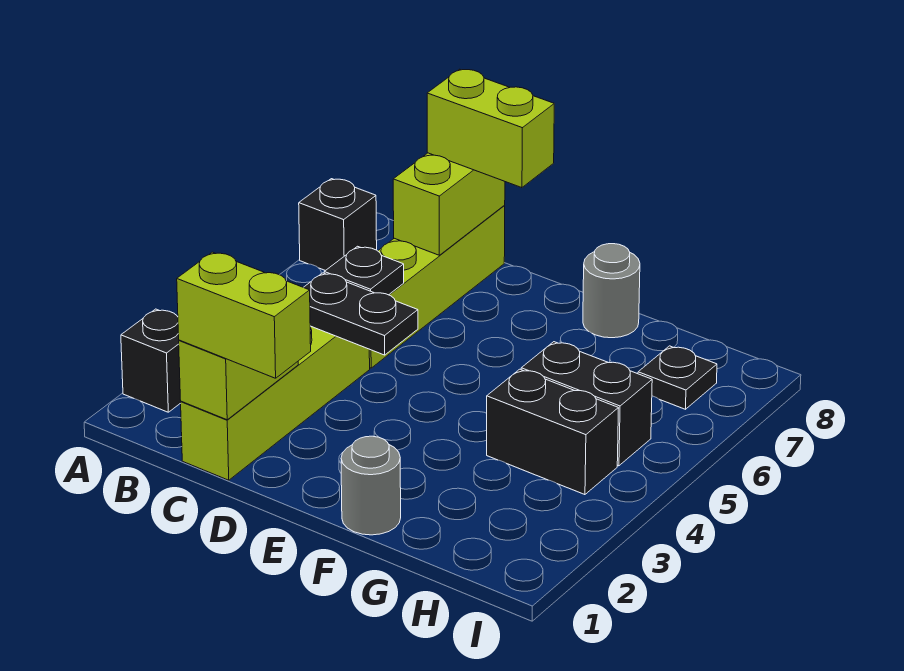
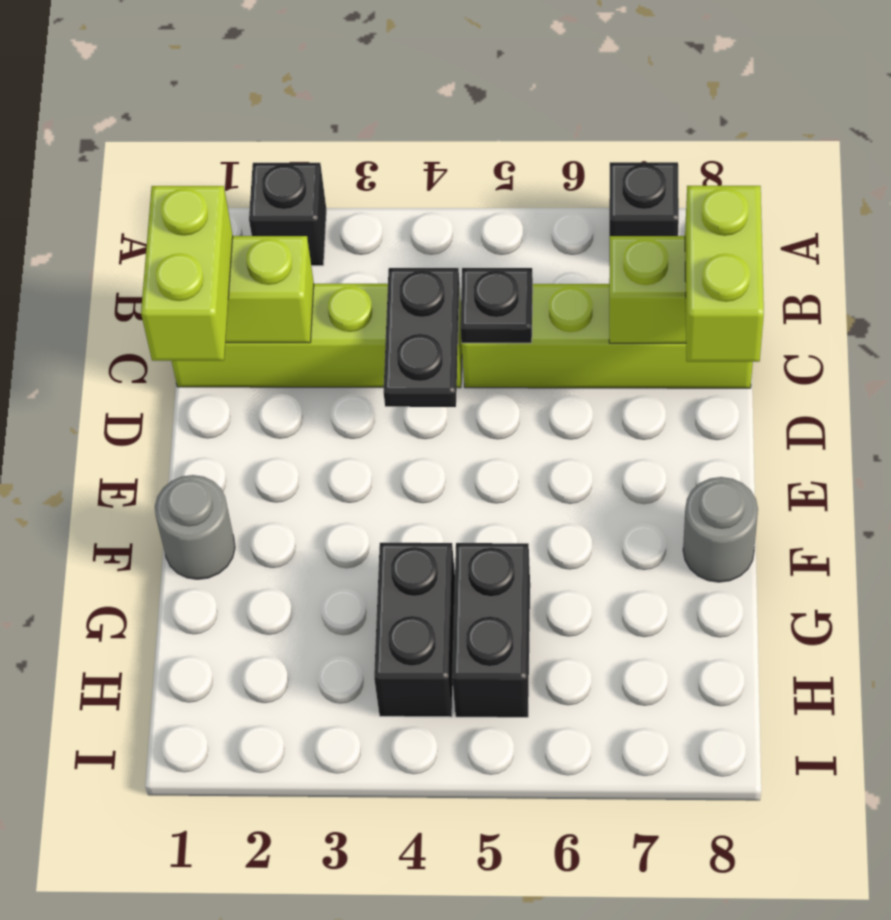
black 1x1 plate [638,346,717,409] -> none

